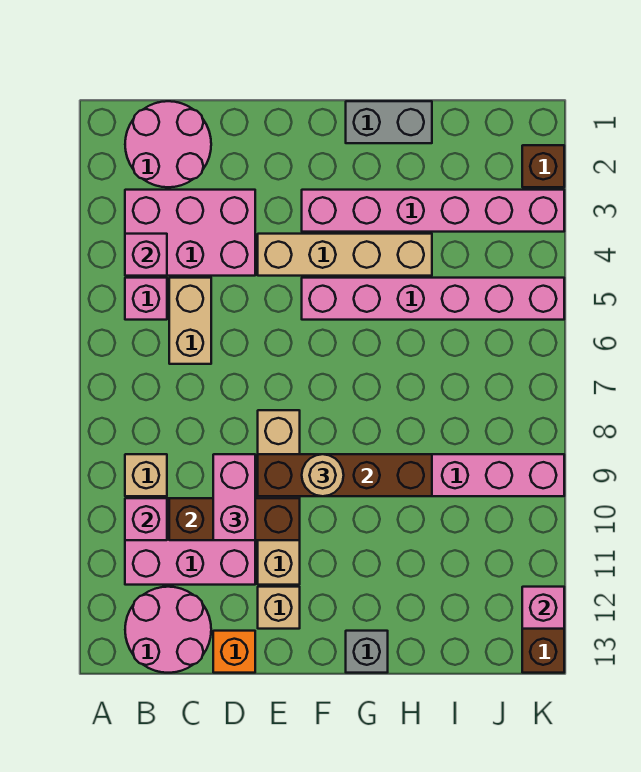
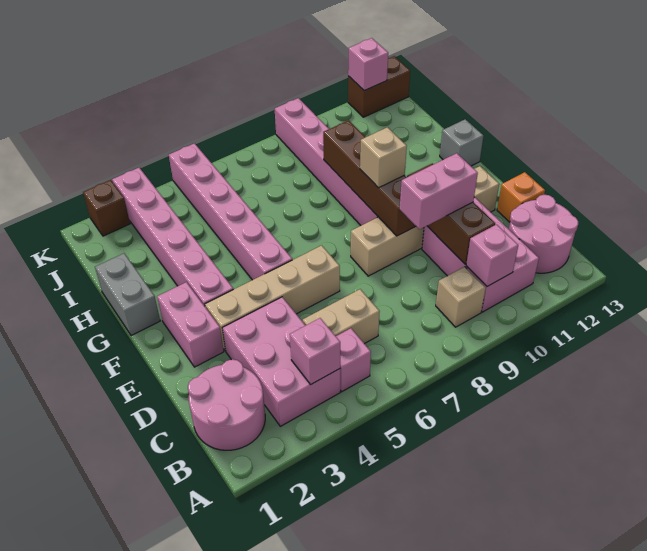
none -> pink 1x2 brick [157,282,224,367]
tan 1x4 brick [258,234,432,276] -> tan 1x4 brick turned to [205,245,340,351]
tan 1x1 round brick [302,454,344,496] -> tan 1x1 brick [360,127,407,188]

